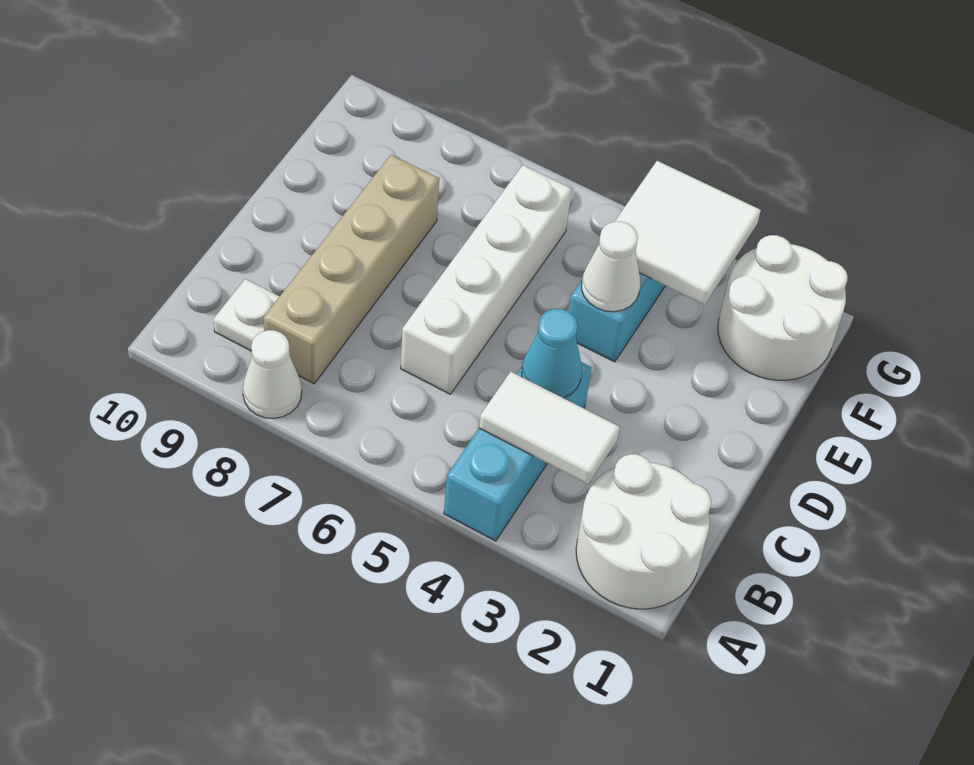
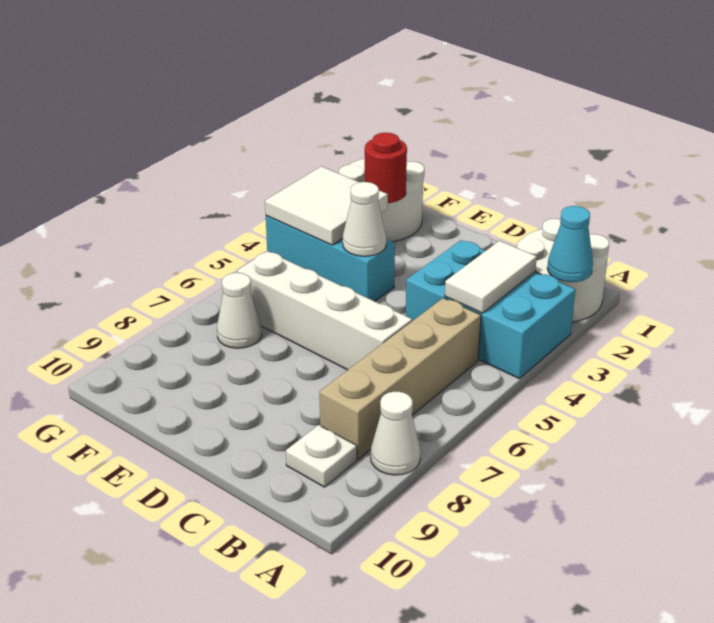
cyan 1x3 brick [444,362,591,541] -> cyan 2x3 brick [406,240,576,378]
tan 1x4 brick [263,155,439,384] -> tan 1x4 brick turned to [320,298,481,459]
cyan 1x1 cone [522,309,582,398] -> cyan 1x1 cone moved to [547,206,593,282]
none -> red 1x1 round brick [365,133,407,203]
none -> white 1x1 cone [217,273,262,348]

